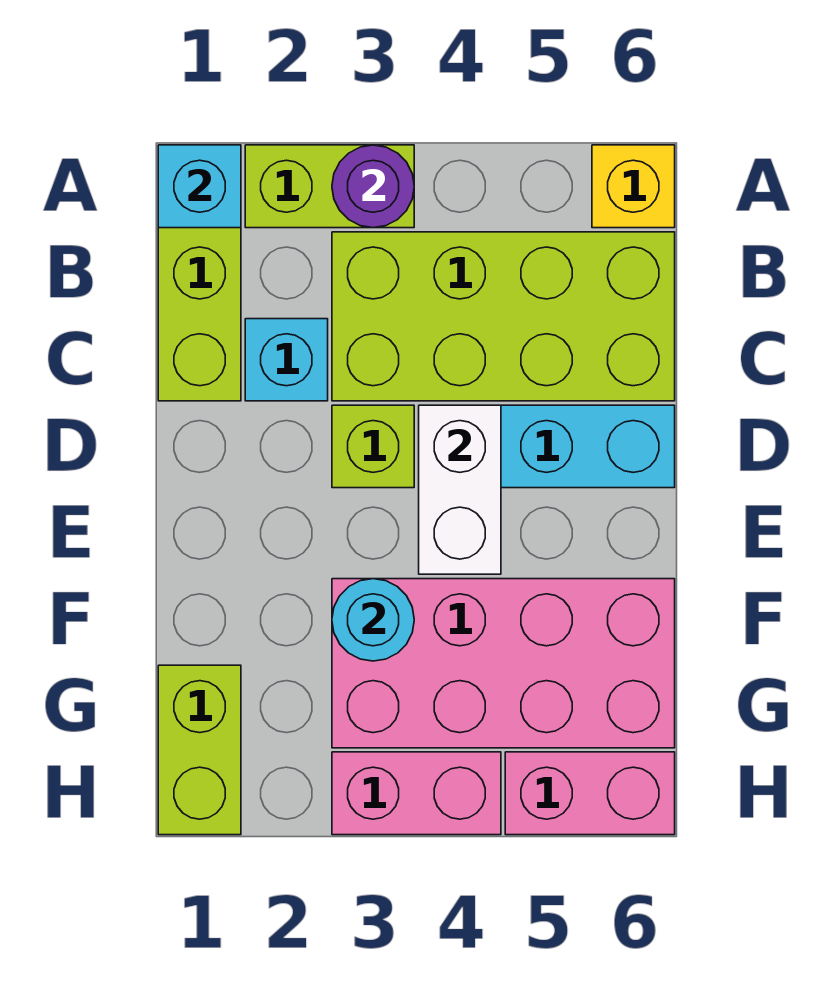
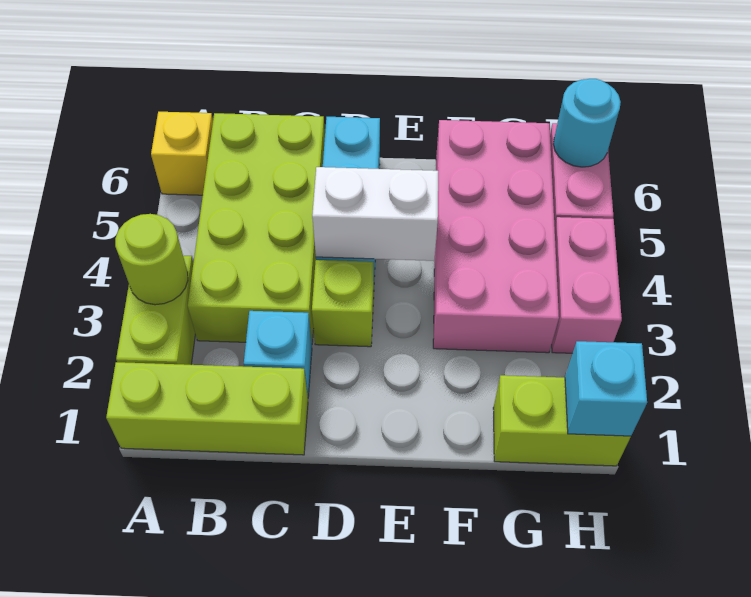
cyan 1x1 brick [158,145,241,228] -> cyan 1x1 brick moved to [565,341,647,436]
purple 1x1 round brick [332,145,414,228] -> lime 1x1 round brick [115,214,188,305]
cyan 1x1 round brick [332,579,414,661] -> cyan 1x1 round brick moved to [553,79,621,167]

